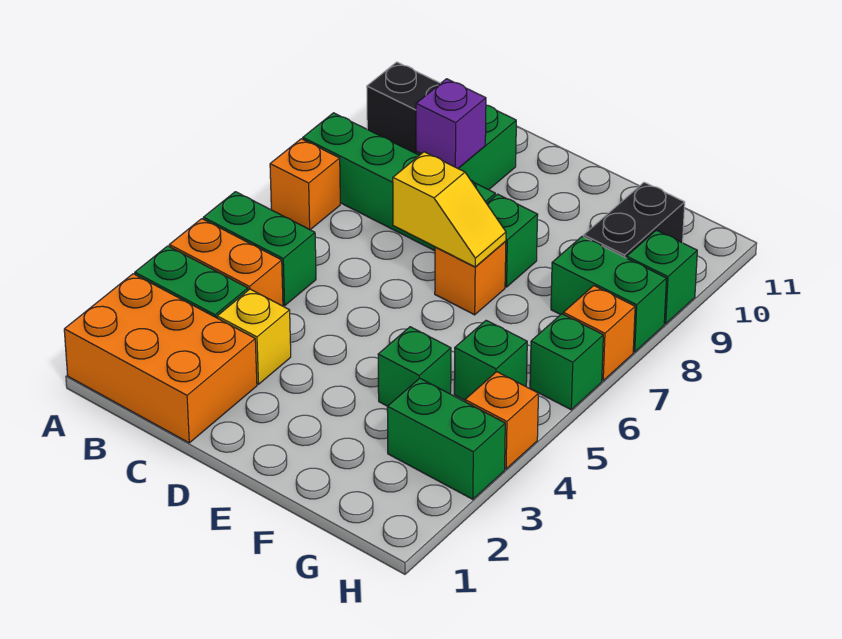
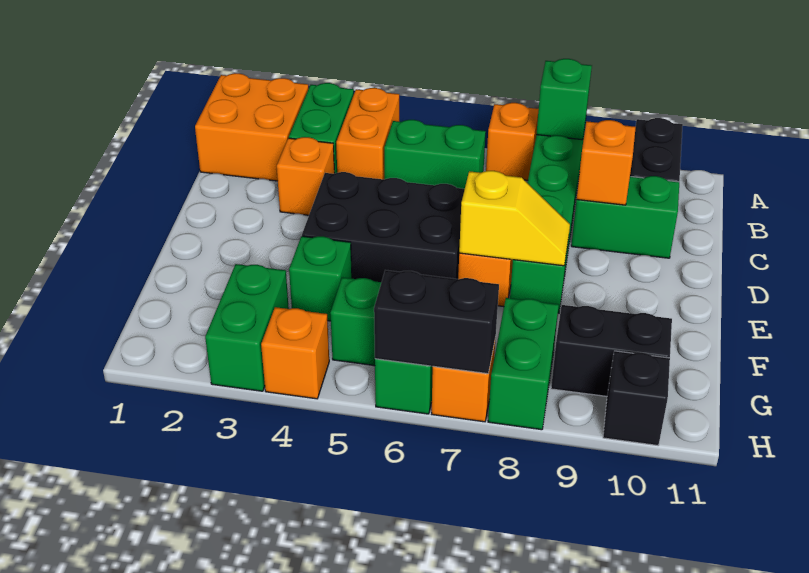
orange 2x3 brick [64,274,257,443] -> orange 2x2 brick [195,73,309,181]
green 1x2 brick [203,192,316,306] -> green 1x2 brick turned to [384,120,486,189]
yellow 1x1 brick [217,289,291,384] -> orange 1x1 brick [277,137,335,215]
purple 1x1 brick [416,79,486,168] -> orange 1x1 brick [577,120,636,205]
none -> black 2x3 brick [302,172,465,282]
yellow 1x2 slope [393,152,506,267] -> yellow 1x2 slope turned to [459,171,570,266]
none -> black 1x2 brick [374,270,499,374]
green 1x1 brick [627,230,697,324] -> green 1x1 brick moved to [536,59,592,140]
none -> black 1x1 brick [603,351,670,445]

